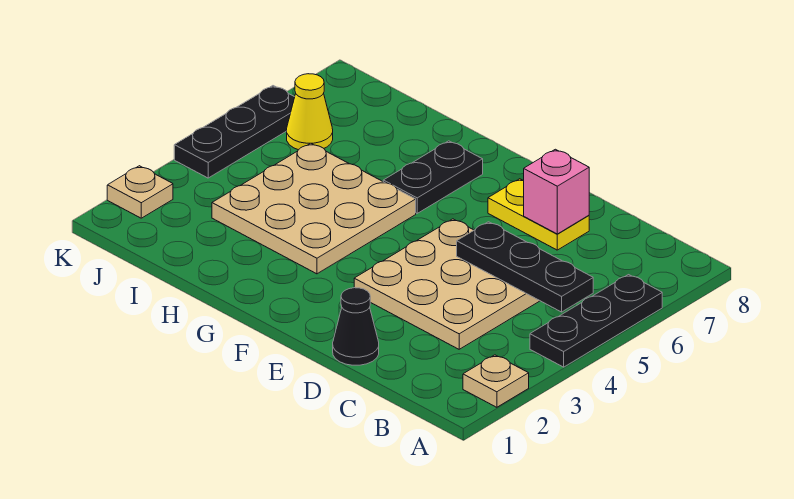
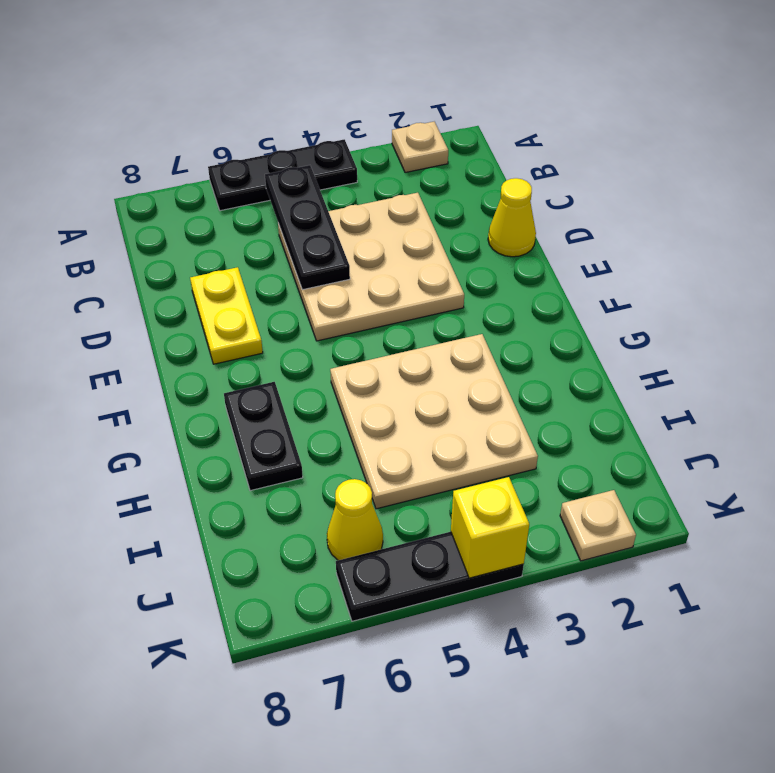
black 1x1 cone [333,288,379,365] -> yellow 1x1 cone [488,178,536,257]
pink 1x1 brick [524,149,589,234] -> none
black 1x2 plate [383,141,483,213] -> black 1x2 plate turned to [224,382,303,491]
none -> yellow 1x1 brick [451,477,529,578]

